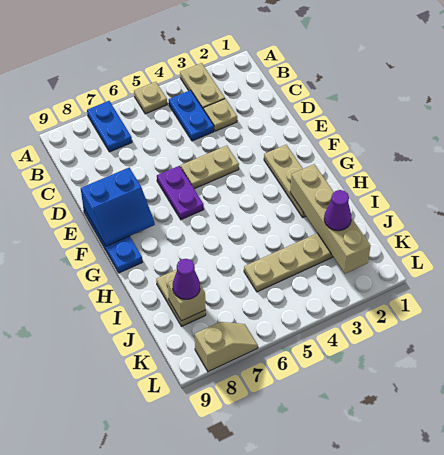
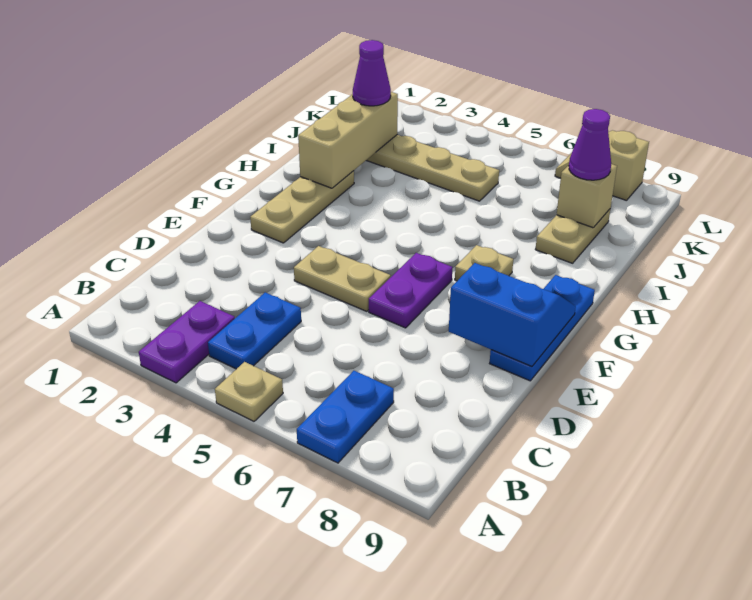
tan 1x2 plate [180,63,225,110] -> purple 1x2 plate [139,301,235,383]
tan 1x1 plate [204,99,237,131] -> tan 1x1 plate moved to [455,245,513,281]
tan 1x4 brick [290,164,371,274] -> tan 1x3 brick [298,92,398,188]

